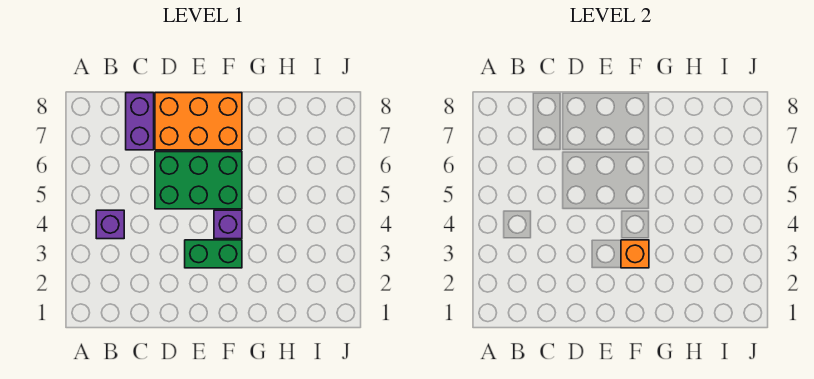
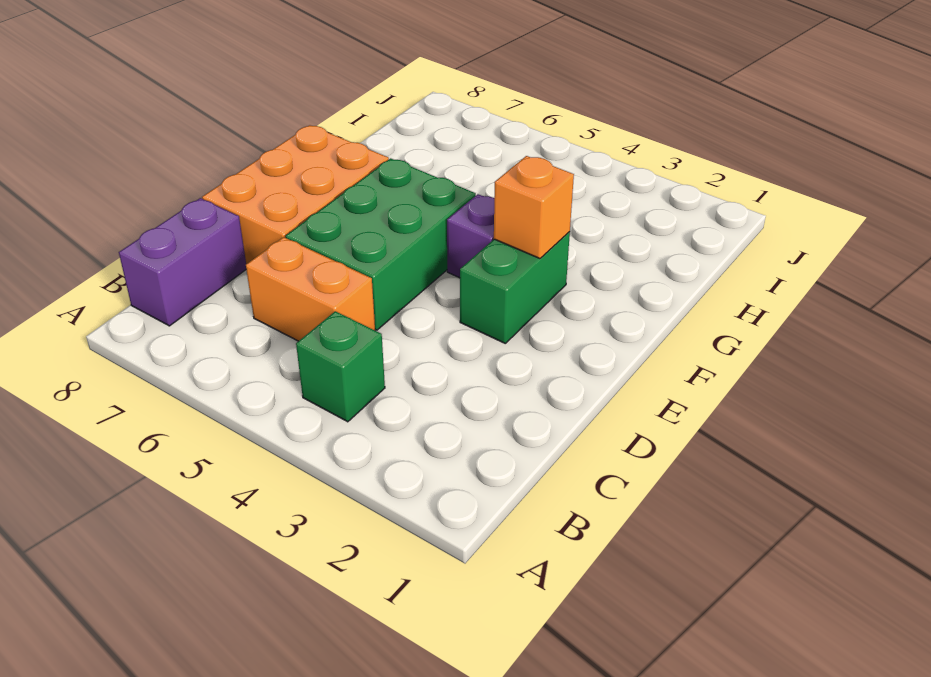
purple 1x1 brick [96,210,124,239] -> green 1x1 brick [296,311,385,422]
none -> orange 1x2 brick [246,237,375,341]
purple 1x2 brick [126,93,154,150] -> purple 1x2 brick turned to [119,198,246,326]

